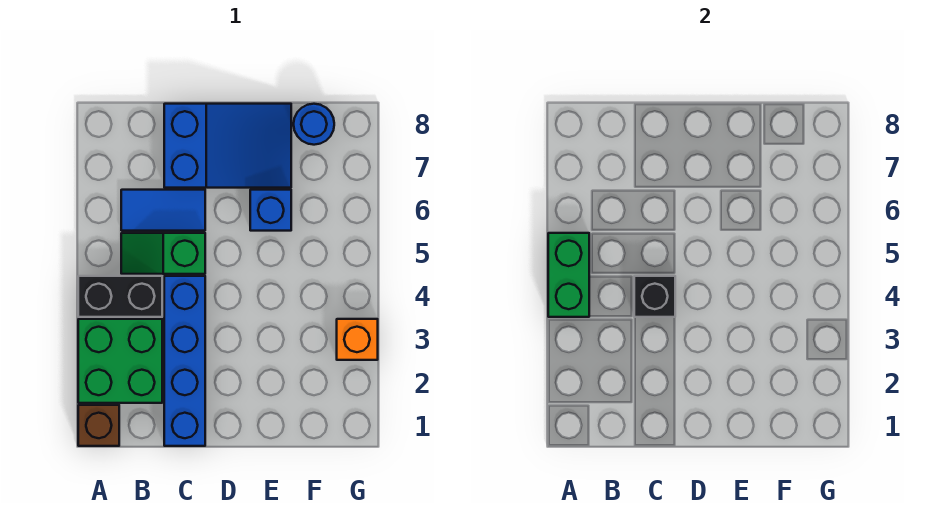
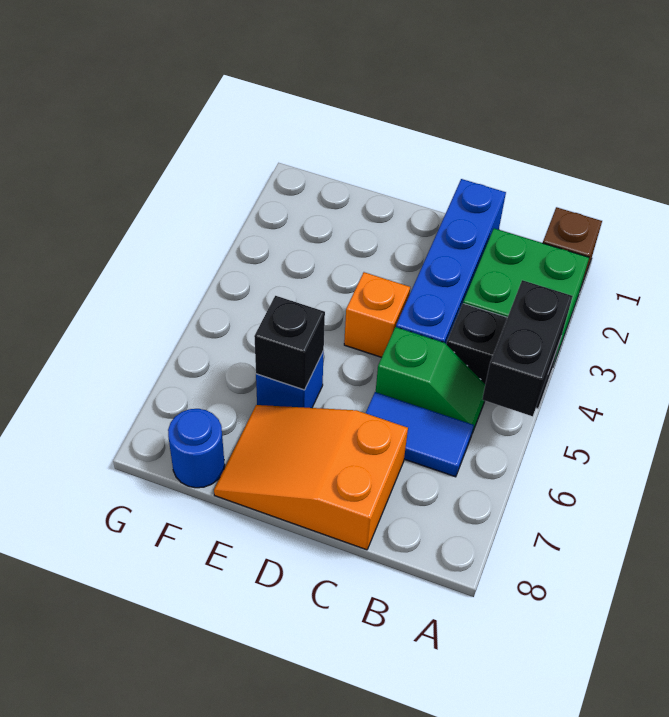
green 1x2 brick [548,233,589,317] -> black 1x2 brick [482,280,573,416]
black 1x1 brick [634,276,675,317] -> black 1x1 brick moved to [254,296,325,390]
blue 2x3 slope [164,104,291,188] -> orange 2x3 slope [214,405,408,550]
orange 1x1 brick [337,319,378,360] -> orange 1x1 brick moved to [344,272,410,357]

